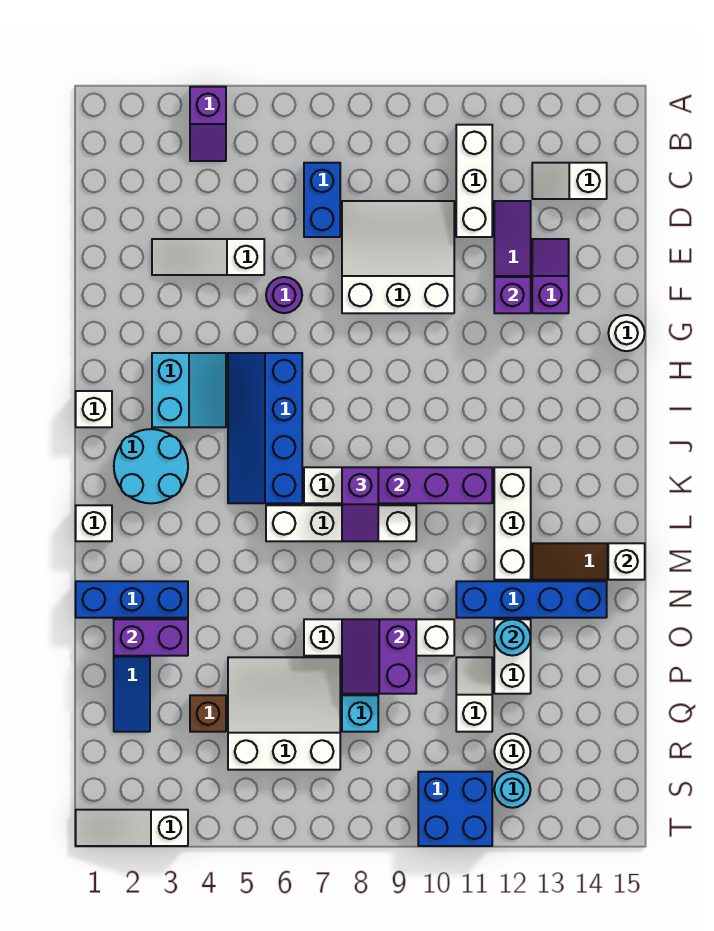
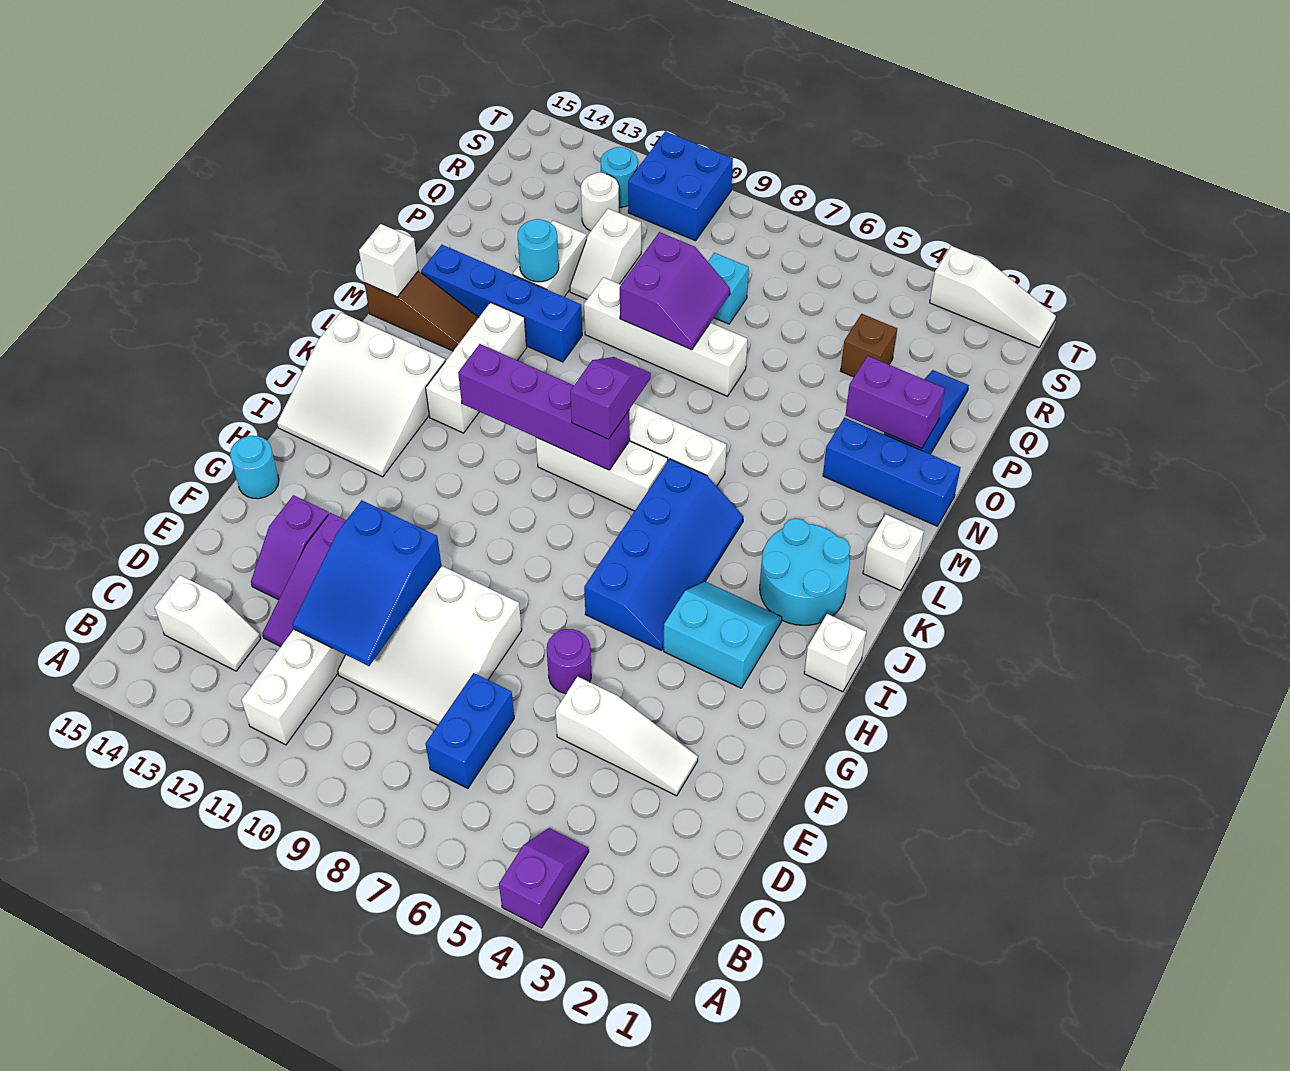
none -> blue 2x3 slope [292,500,442,666]
purple 1x1 brick [494,277,531,313] -> none
white 1x1 round brick [609,315,645,351] -> cyan 1x1 round brick [230,436,279,499]
cyan 2x2 slope [152,353,226,427] -> cyan 2x2 slope turned to [664,582,782,688]
white 3x3 slope [228,657,340,770] -> white 3x3 slope moved to [277,312,445,477]

